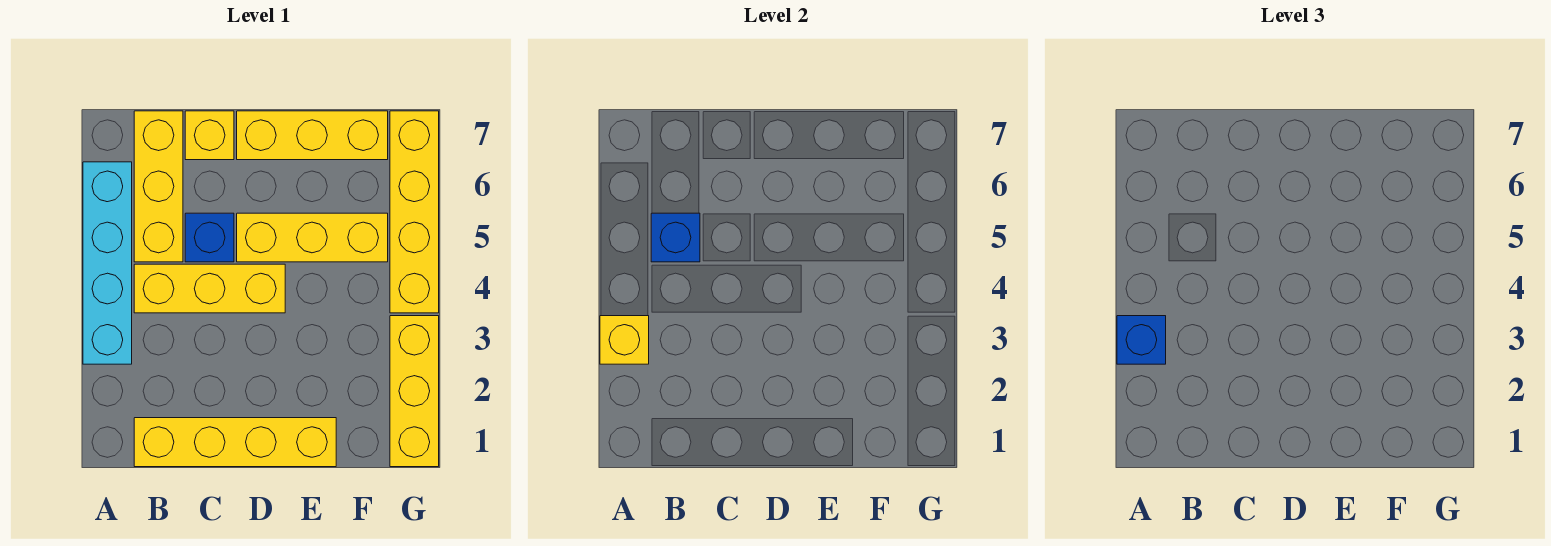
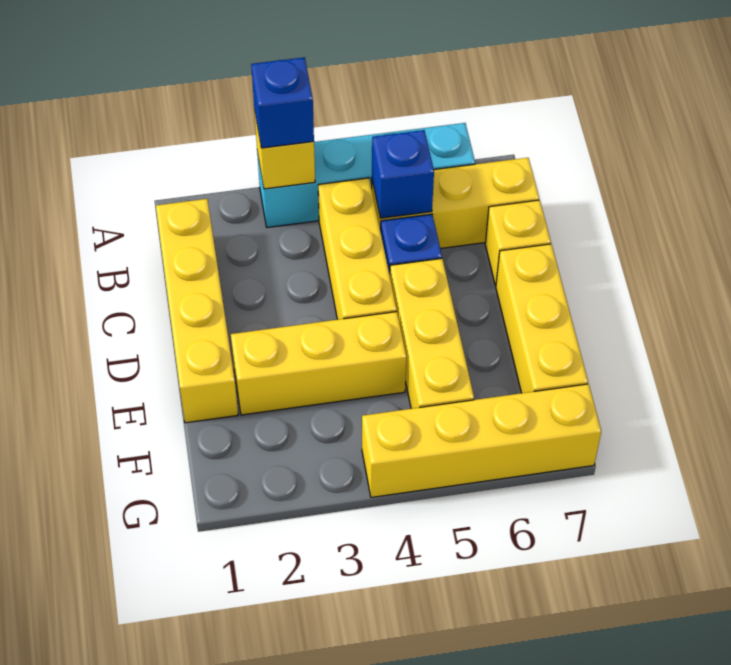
yellow 1x3 brick [390,316,439,467] -> yellow 1x3 brick moved to [231,312,406,415]

